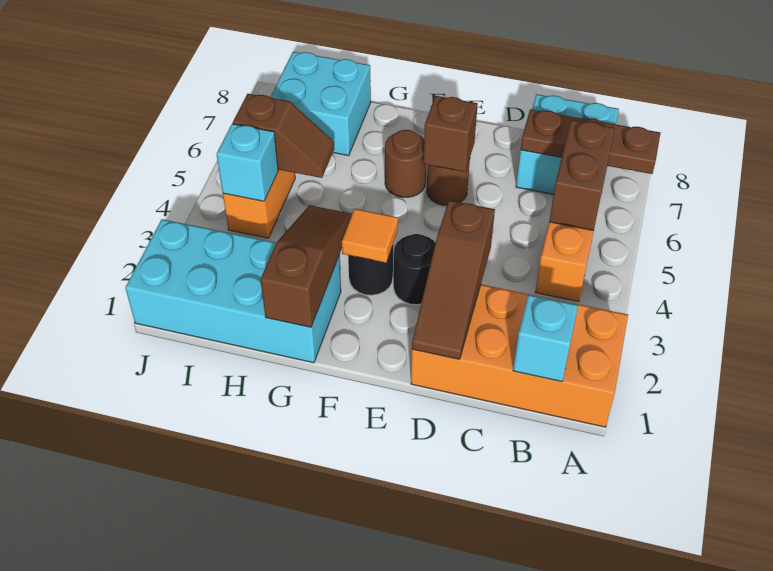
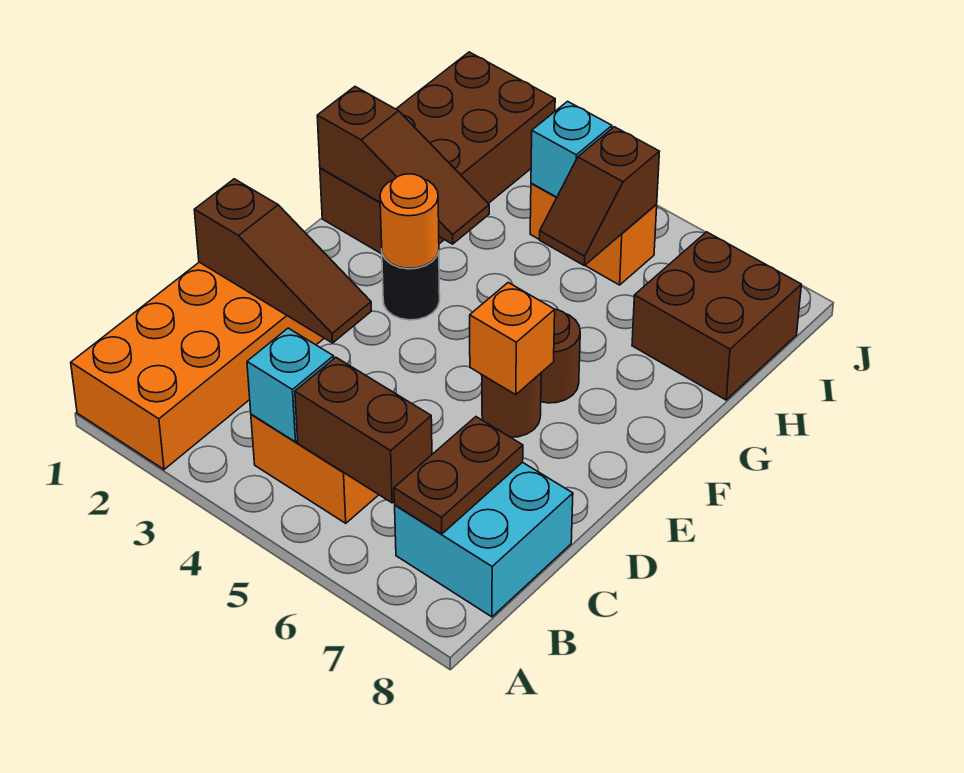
brown 1x3 plate [521,109,660,174] -> brown 1x2 plate [394,417,523,534]
cyan 1x1 brick [513,295,578,381] -> cyan 1x1 brick moved to [247,328,334,442]
brown 1x3 slope [412,200,495,359] -> brown 1x3 slope turned to [194,179,371,343]
black 1x1 round brick [394,234,436,305] -> none
brown 1x1 brick [423,96,478,172] -> orange 1x1 brick [470,283,555,395]
orange 1x1 tile [342,209,398,263] -> orange 1x1 round brick [380,174,439,268]
cyan 2x4 brick [125,219,341,363] -> brown 2x4 brick [320,52,555,254]
cyan 2x2 brick [271,52,371,156] -> brown 2x2 brick [632,232,801,400]

